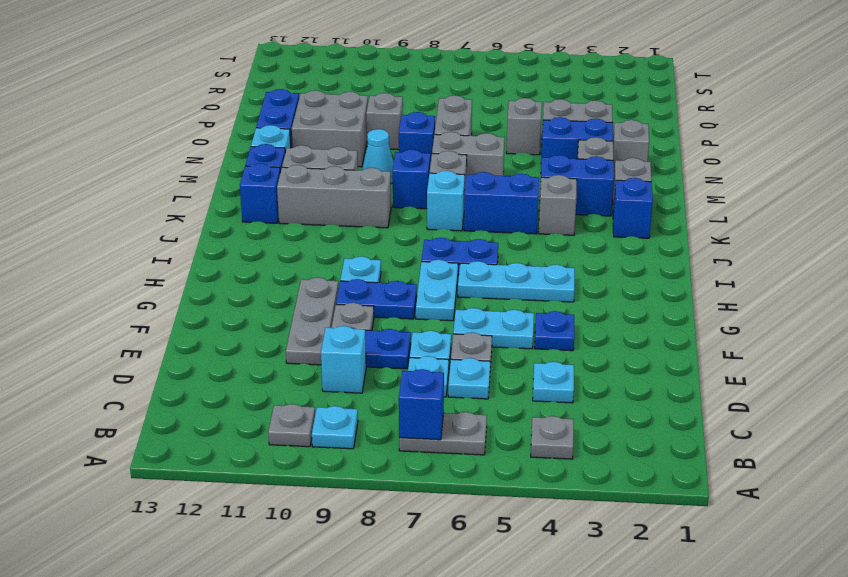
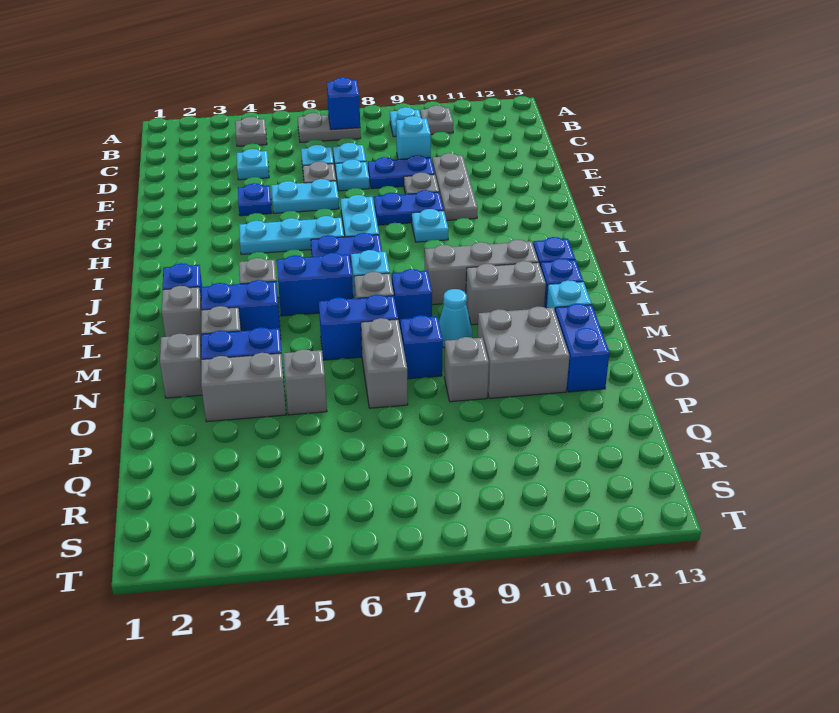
grey 1x2 brick [432,132,505,176] -> blue 1x2 brick [319,295,398,360]

